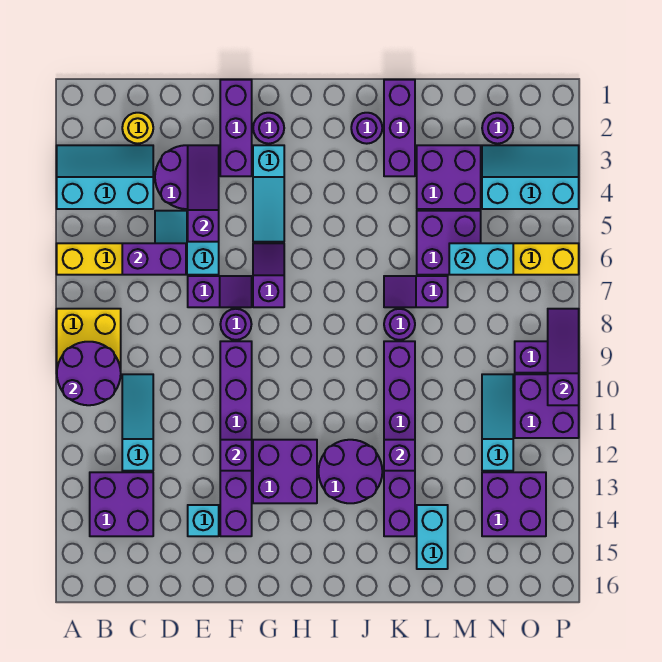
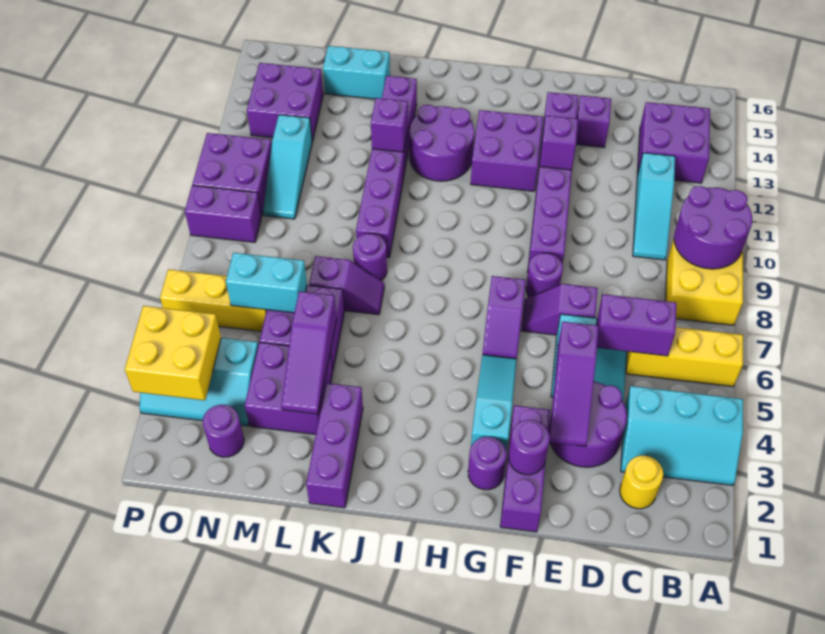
cyan 1x1 brick [188,505,219,536] -> purple 1x1 brick [576,95,611,147]
purple 1x1 round brick [351,113,382,144] -> purple 1x1 round brick moved to [509,420,550,475]
cyan 1x2 brick [417,505,448,569] -> cyan 1x2 brick turned to [323,46,390,99]
none -> yellow 2x2 brick [125,306,221,400]
purple 1x3 slope [548,309,579,405] -> purple 1x3 slope moved to [281,291,337,414]

